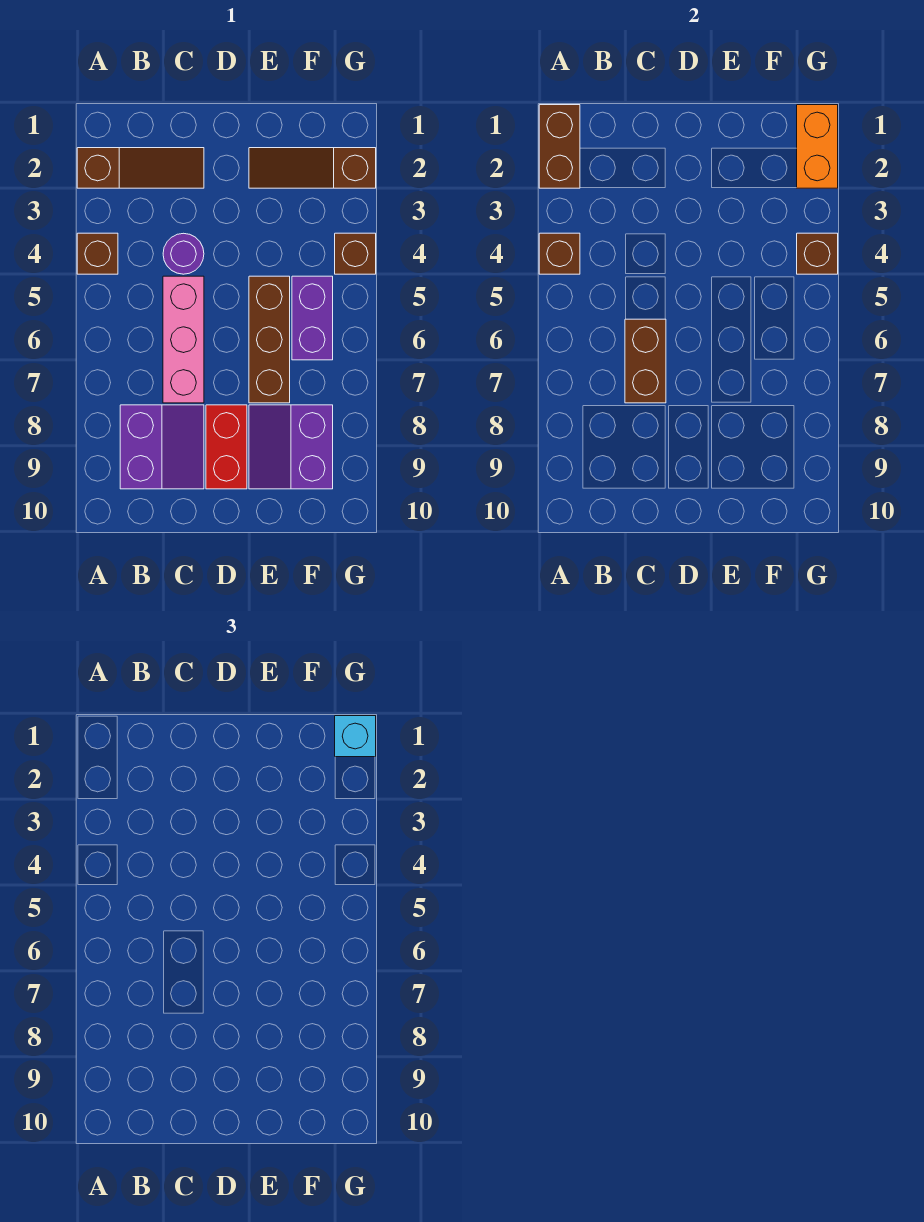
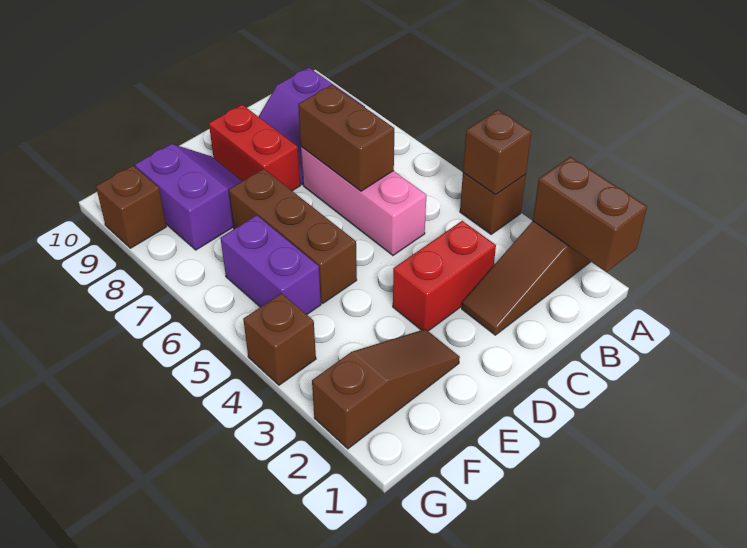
none -> red 1x2 brick [393,221,496,331]
purple 1x1 round brick [163,233,204,274] -> none
orange 1x2 brick [797,105,838,188] -> none
cyan 1x1 brick [335,716,376,757] -> none
brown 1x1 brick [797,233,838,274] -> brown 1x1 brick moved to [96,166,166,248]

